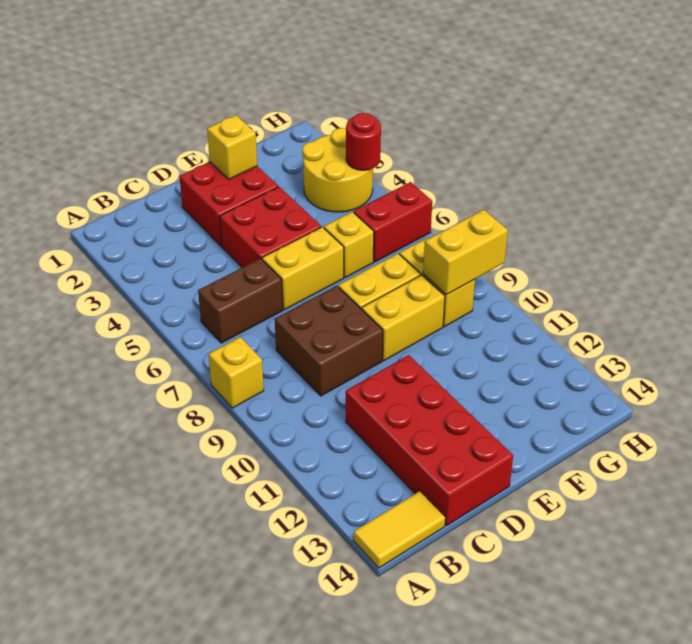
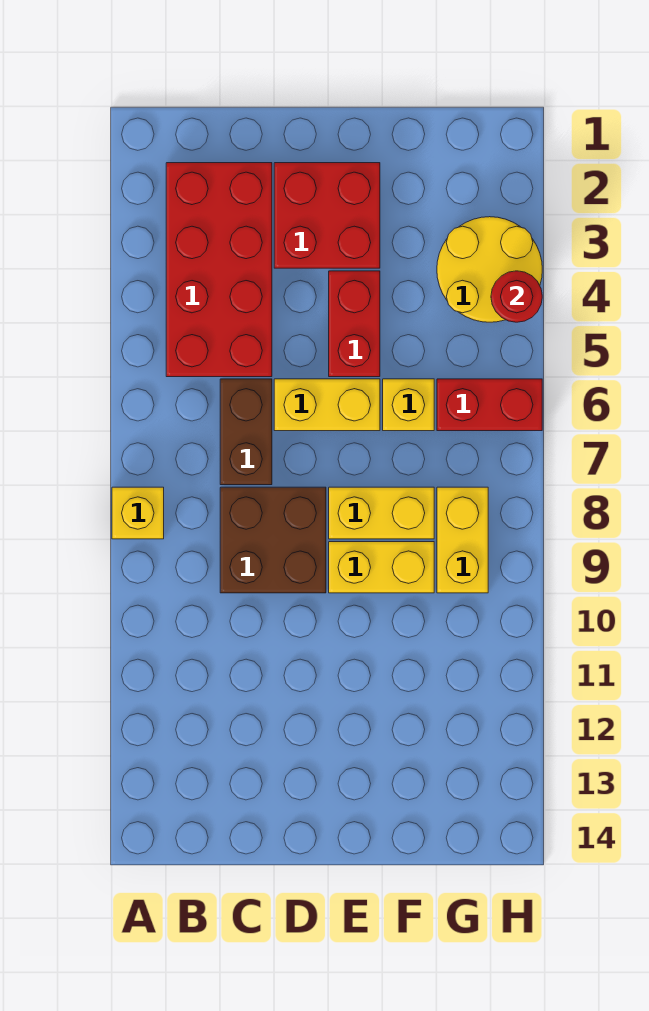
yellow 1x2 tile [354,491,445,568] -> none
brown 1x2 brick [198,259,283,343] -> brown 1x2 brick turned to [220,379,272,485]
red 2x4 brick [346,355,513,526] -> red 2x4 brick moved to [166,163,272,377]
red 2x2 brick [220,187,321,268] -> red 1x2 brick [329,271,380,377]
yellow 1x1 brick [207,115,257,179] -> none
yellow 1x2 brick [423,210,508,295] -> none

